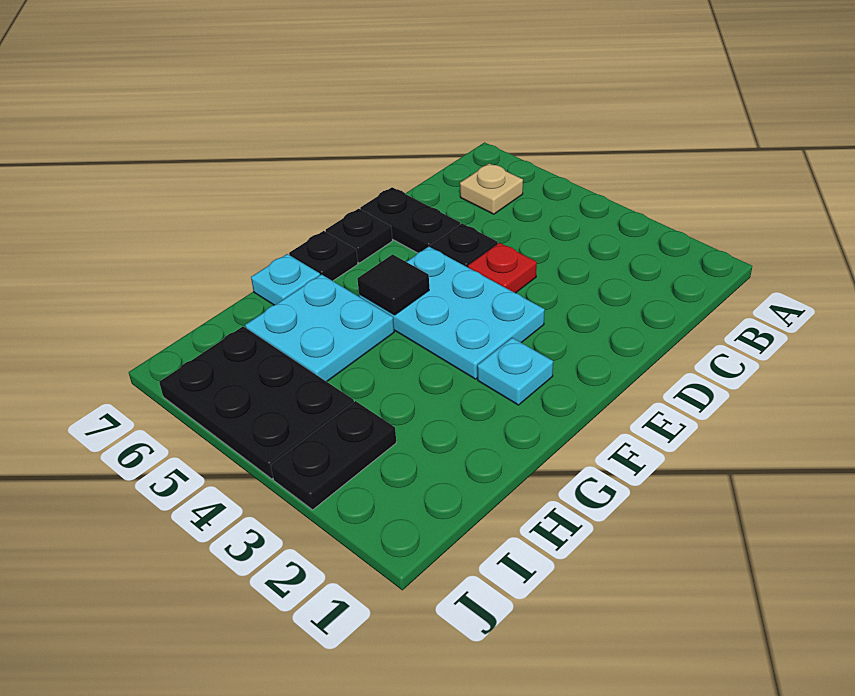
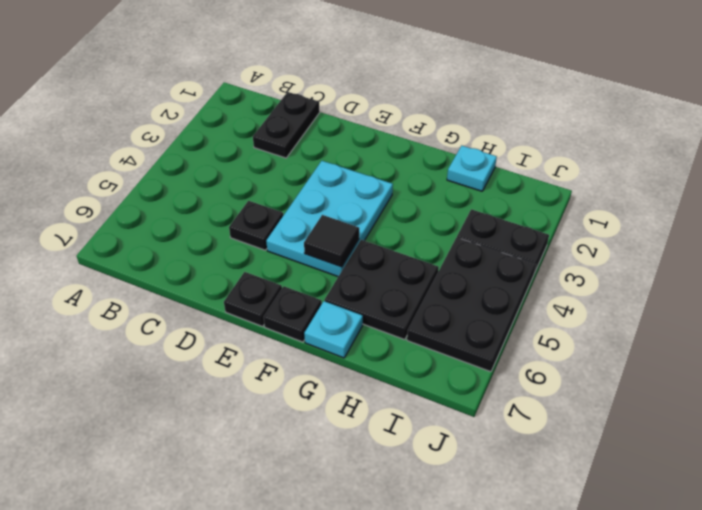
tan 1x1 plate [460,163,523,214] -> none
red 1x1 plate [468,243,537,293] -> none
black 1x2 plate [360,187,460,253] -> black 1x2 plate moved to [253,92,320,158]
cyan 1x1 plate [477,338,553,405] -> cyan 1x1 plate moved to [447,146,497,191]
cyan 2x2 plate [245,274,394,382] -> black 2x2 plate [325,240,439,340]

